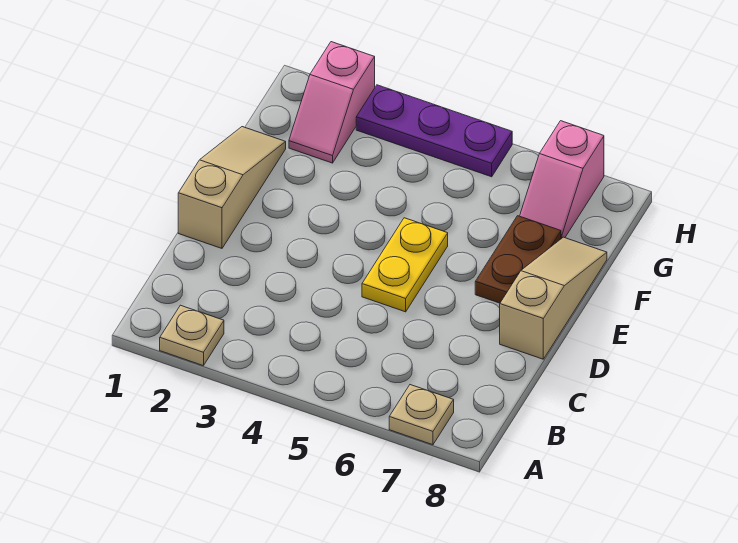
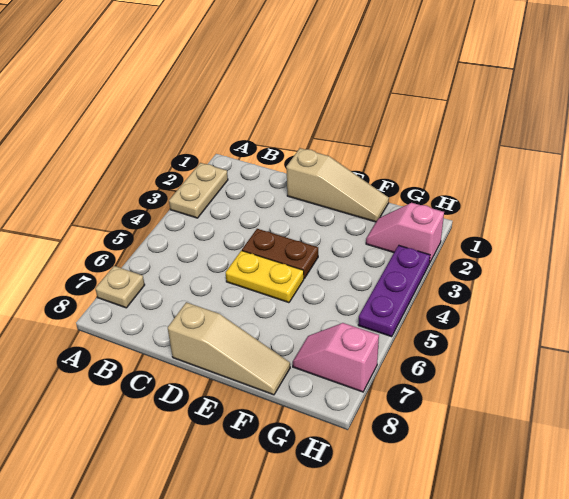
tan 1x1 plate [160,305,224,366] -> tan 1x2 plate [169,163,228,218]
brown 1x2 plate [475,216,561,303] -> brown 1x2 plate moved to [242,229,318,278]

